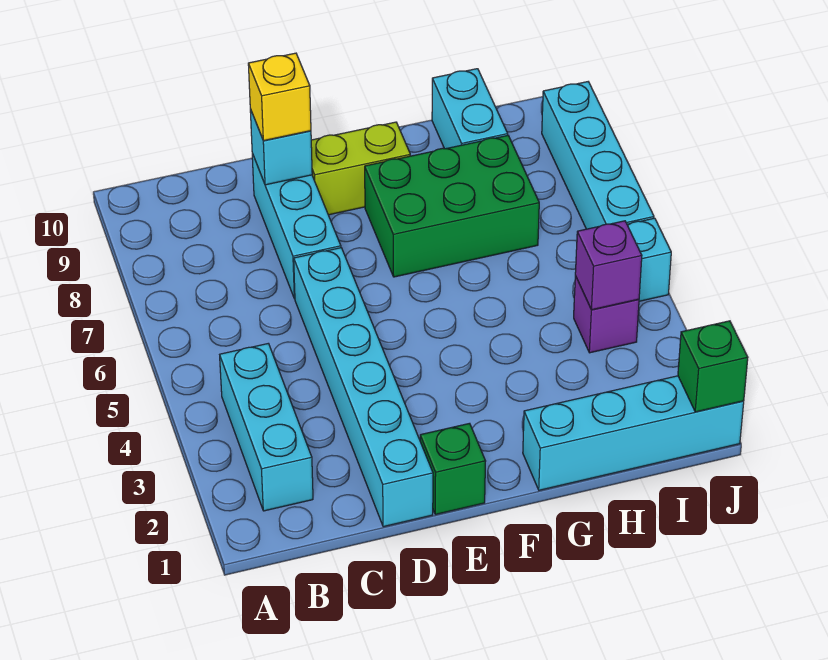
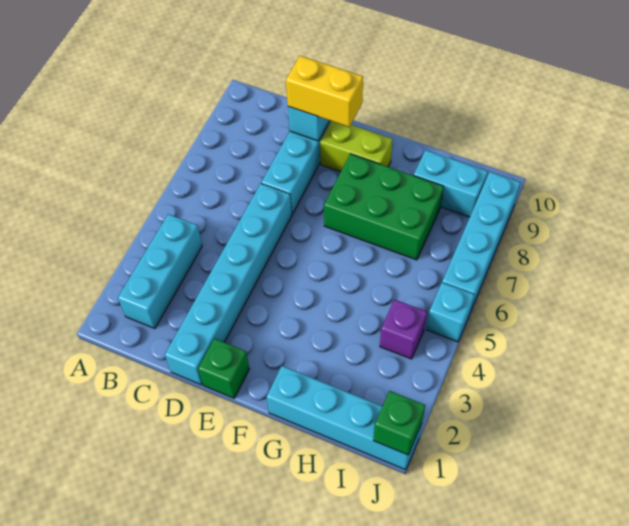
yellow 1x1 brick [248,53,311,141] -> yellow 1x2 brick [286,56,363,127]
cyan 1x2 brick [432,69,508,149] -> cyan 1x2 brick turned to [414,150,488,217]
purple 1x1 brick [575,221,642,310] -> none

